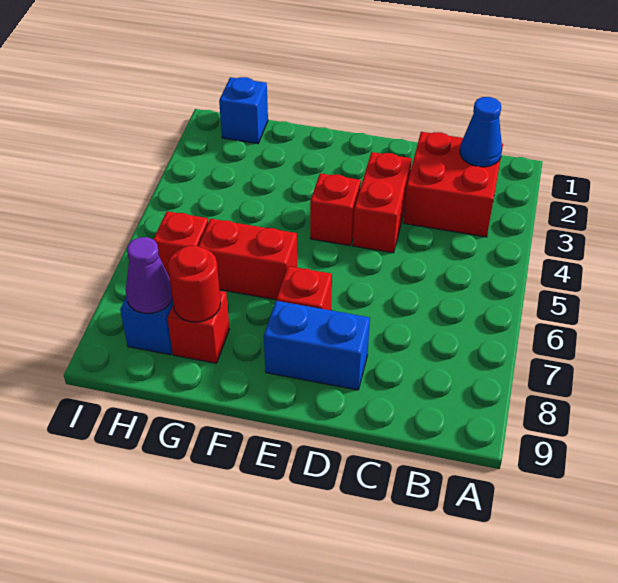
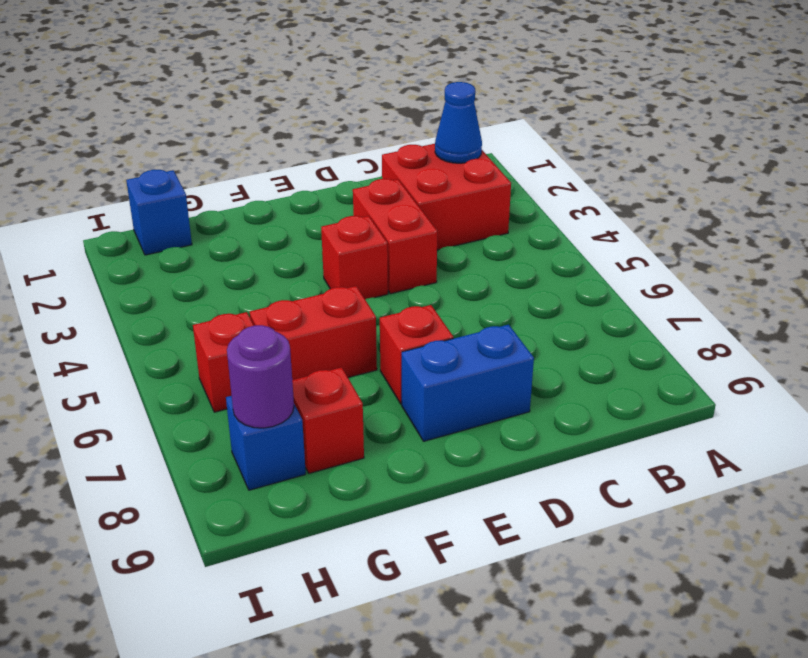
red 1x1 round brick [168,246,221,322] -> none
purple 1x1 cone [126,237,173,313] -> purple 1x1 round brick [227,325,294,428]

